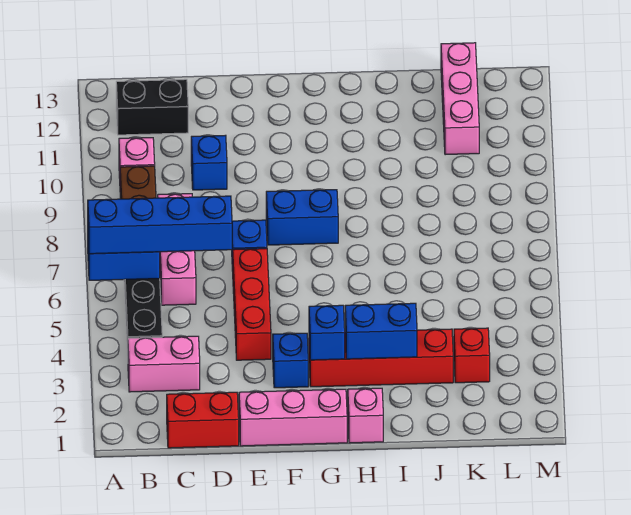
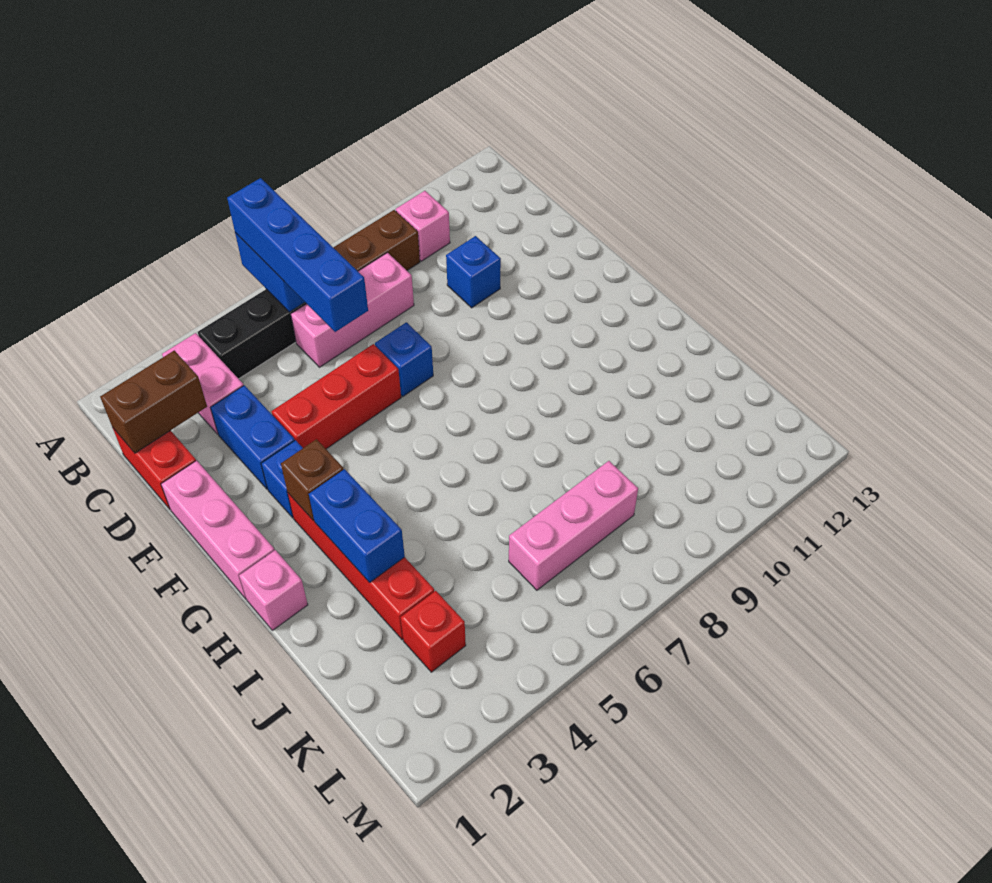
black 1x2 brick [116,79,188,135] -> none
none -> brown 1x2 brick [100,350,207,453]
blue 1x2 brick [266,190,338,245] -> blue 1x2 brick moved to [210,385,295,489]
blue 1x1 brick [309,305,345,360] -> brown 1x1 brick [281,439,344,520]
pink 1x3 brick [441,43,479,155] -> pink 1x3 brick moved to [509,461,638,590]

